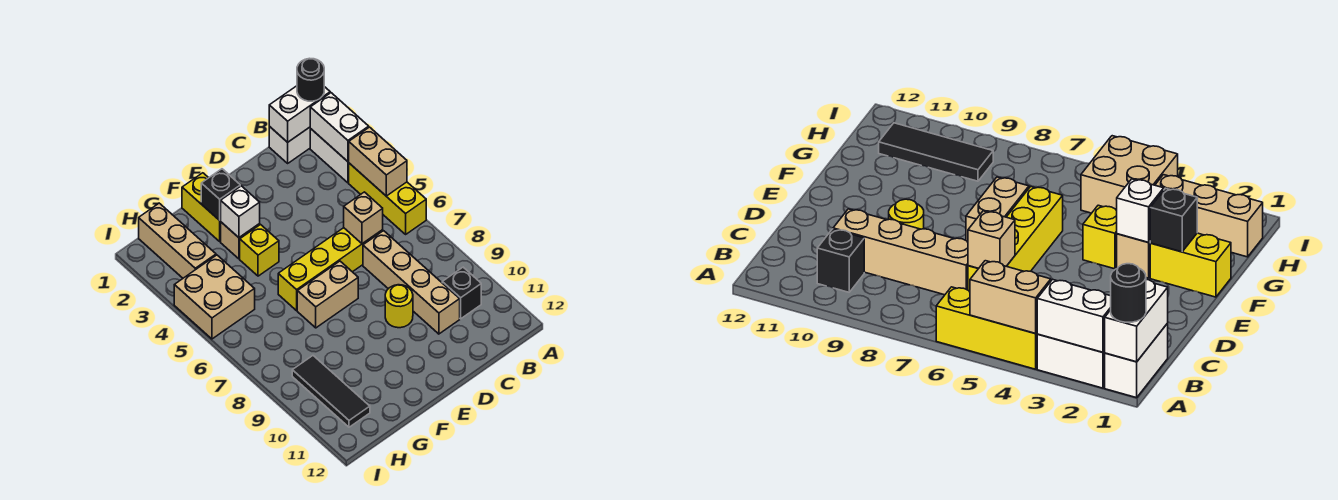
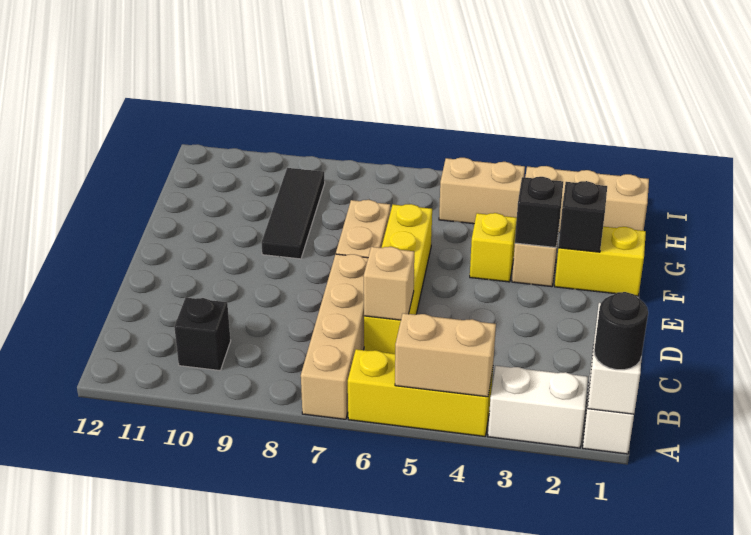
white 1x2 brick [310,93,369,161] -> none
tan 1x4 brick [363,231,460,334] -> tan 1x4 brick turned to [301,254,368,419]
yellow 1x1 round brick [385,285,413,328] -> none
white 1x1 brick [221,186,260,237] -> black 1x1 brick [515,177,563,248]
tan 2x2 brick [174,255,255,339] -> tan 1x2 brick [439,158,525,224]
black 1x3 tile [292,356,370,427] -> black 1x3 tile turned to [261,168,325,259]

